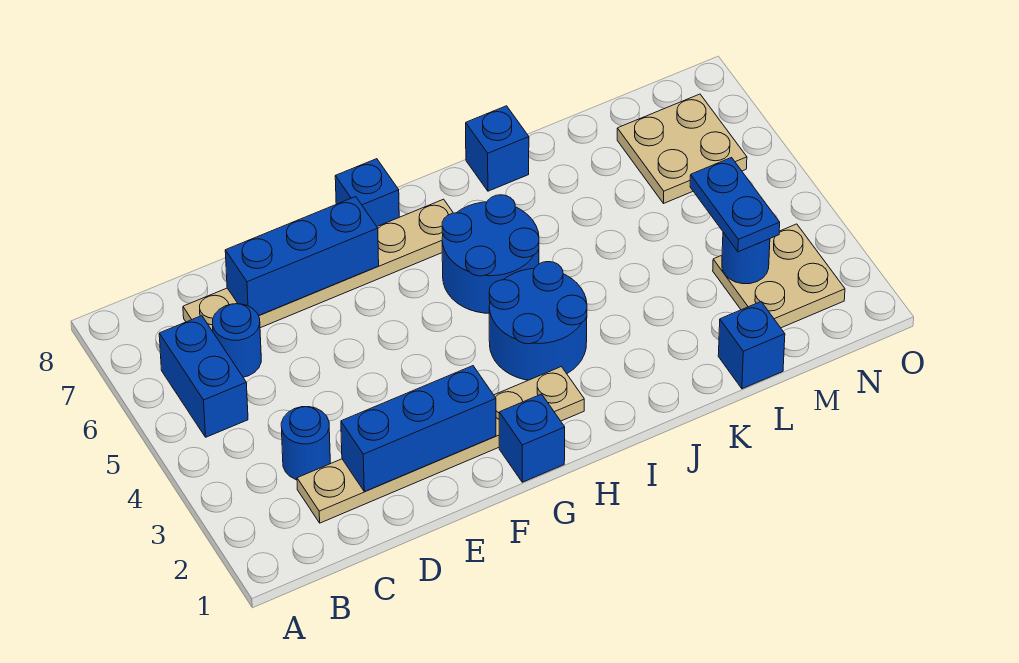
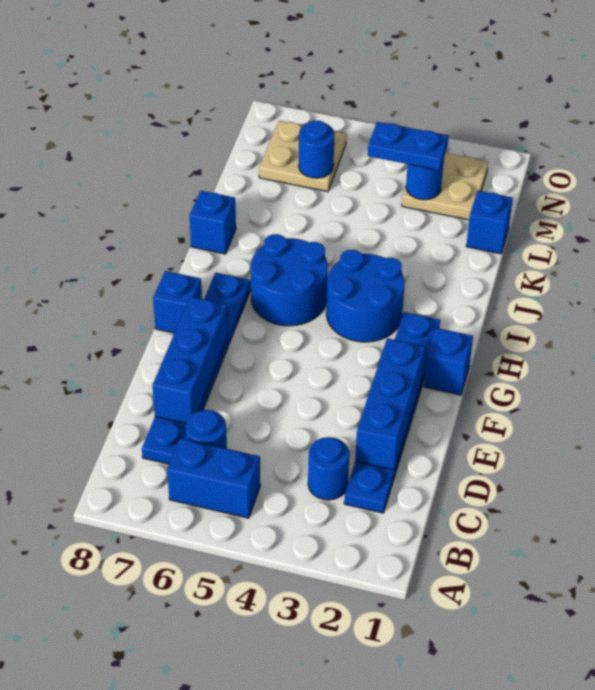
tan 1x6 plate [297,367,584,523] -> blue 1x6 plate [344,312,440,513]
tan 1x6 plate [183,199,453,331] -> blue 1x6 plate [142,273,251,464]
none -> blue 1x1 round brick [299,120,334,178]

